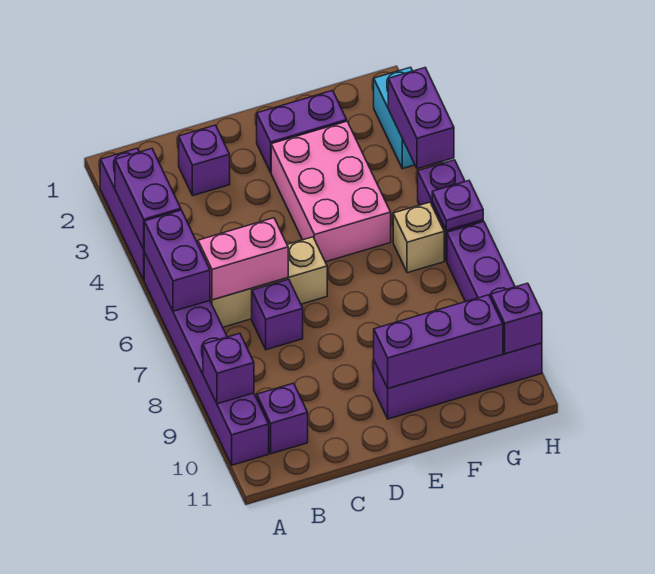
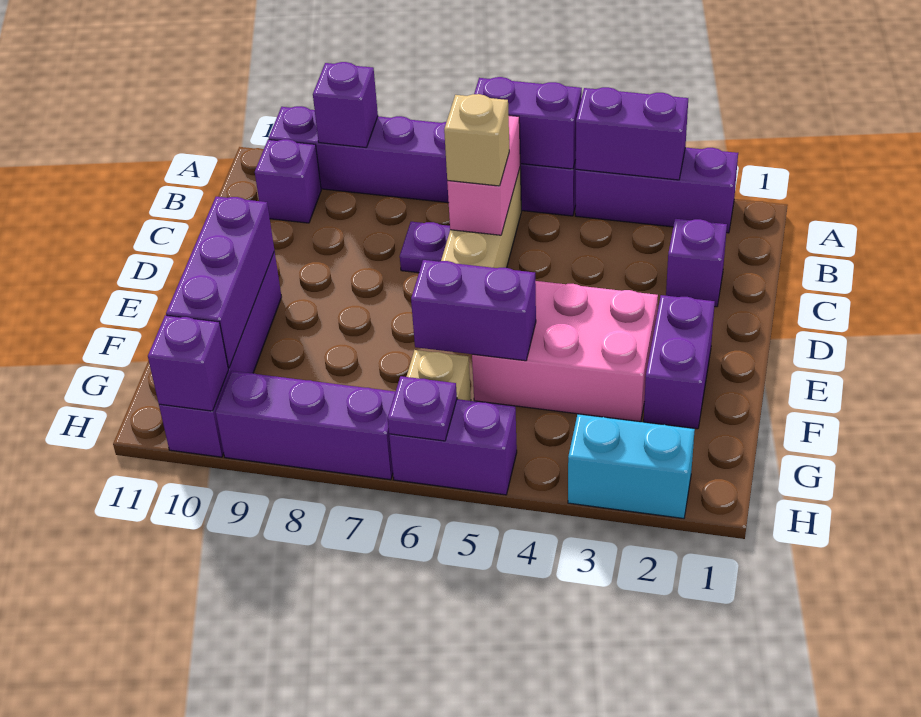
none -> tan 1x1 brick [444,94,509,186]
purple 1x1 brick [252,279,303,350] -> purple 1x1 plate [400,222,450,273]
purple 1x2 brick [388,68,454,169] -> purple 1x2 brick moved to [411,260,536,361]

